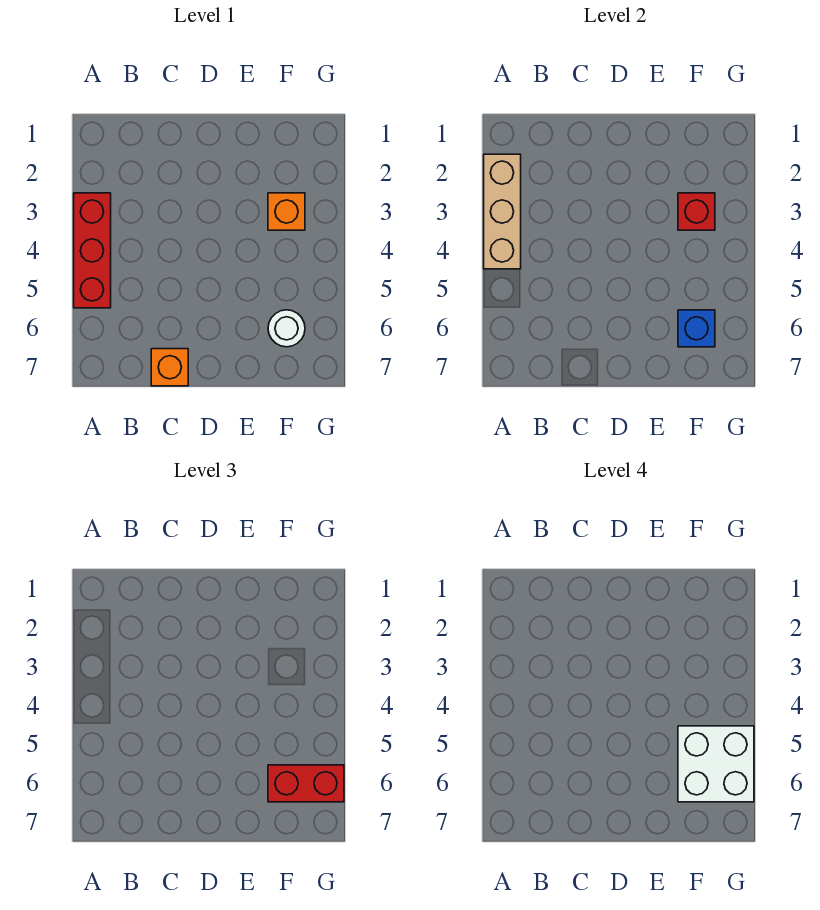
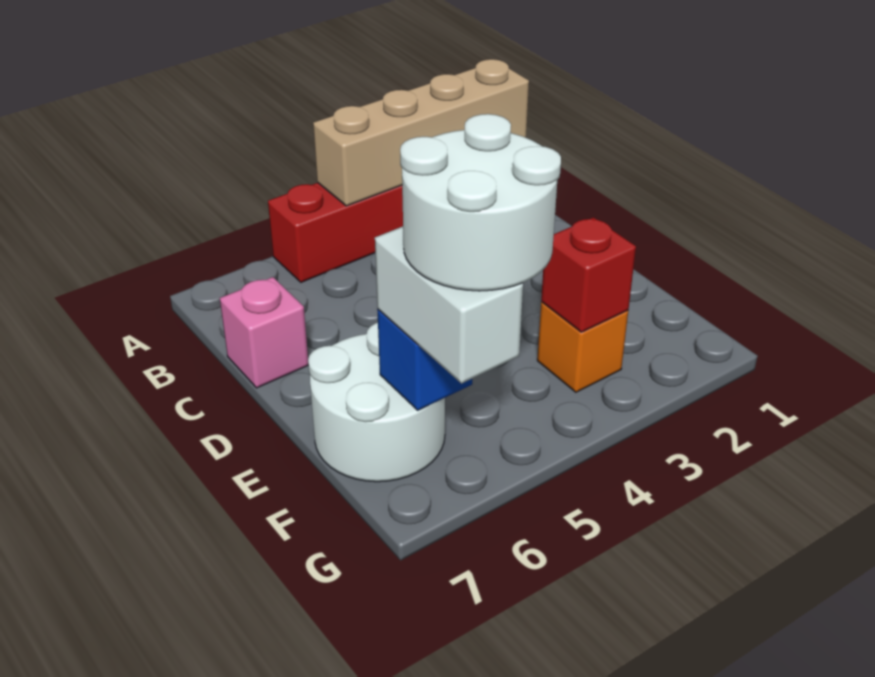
tan 1x3 brick [484,154,521,269] -> tan 1x4 brick [313,59,529,206]
orange 1x1 brick [151,349,188,386] -> pink 1x1 brick [220,277,308,388]
white 2x2 brick [678,726,754,802] -> white 2x2 round brick [400,114,561,291]
white 1x1 round brick [268,310,305,347] -> white 2x2 round brick [308,323,445,482]
red 1x2 brick [268,765,344,802] -> white 1x2 brick [375,227,523,383]

